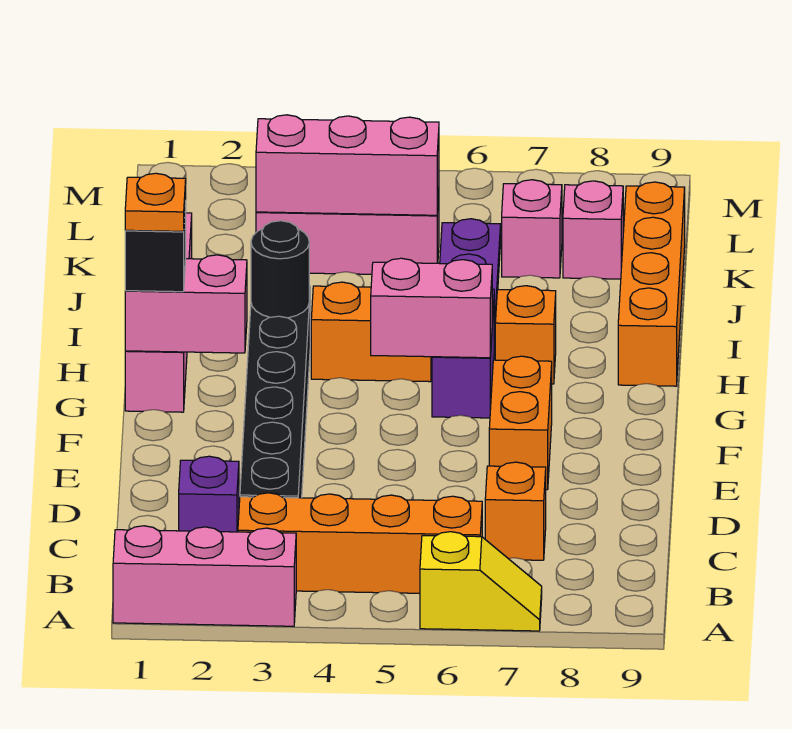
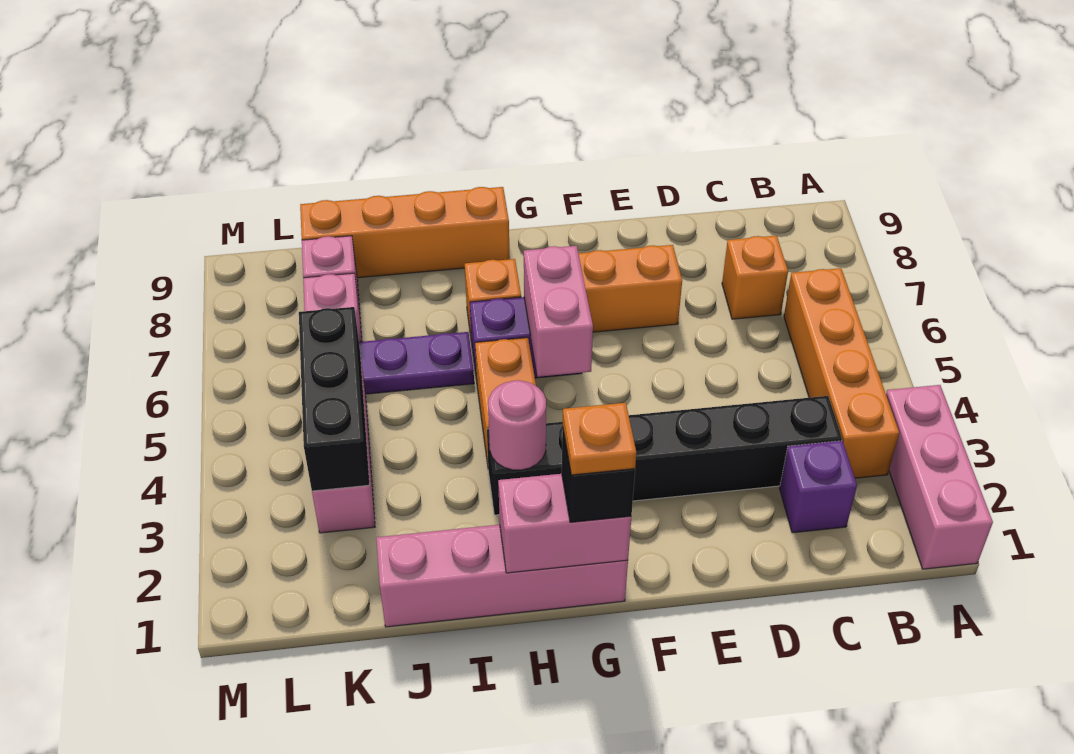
yellow 1x2 slope [420,532,542,631] -> none
pink 1x2 brick [125,255,247,353] -> pink 1x2 brick turned to [498,474,631,573]
black 1x1 round brick [251,221,309,318] -> pink 1x1 round brick [488,380,546,470]
pink 1x3 brick [256,115,439,215] -> black 1x3 brick [299,307,370,491]

